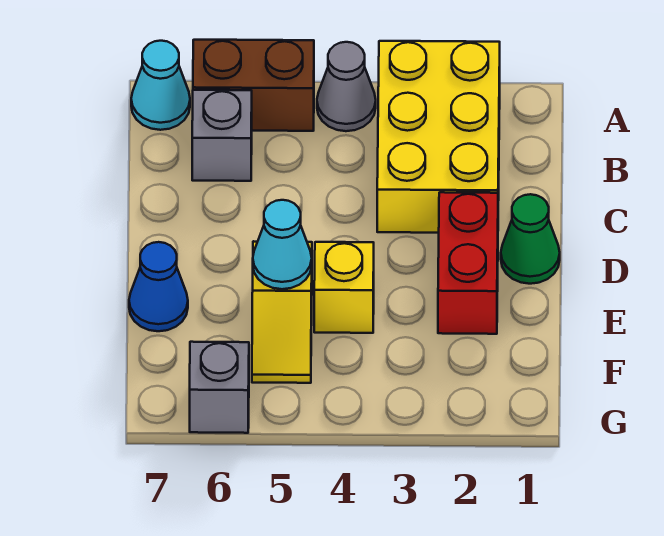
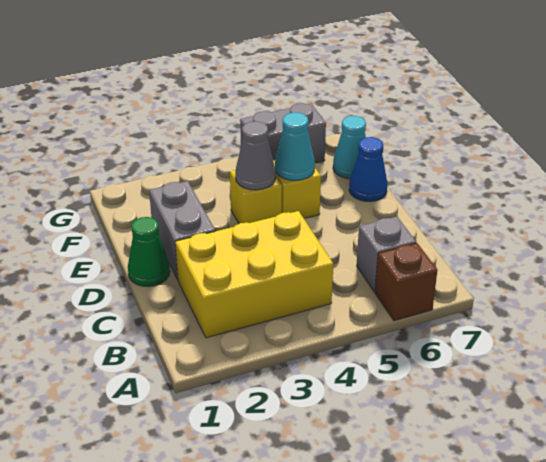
yellow 2x3 brick [377,41,500,233] -> yellow 2x3 brick turned to [175,211,333,338]
grey 1x1 cone [317,42,376,131] -> grey 1x1 cone moved to [235,121,276,190]
brown 1x2 brick [193,40,314,131] -> brown 1x1 brick [375,243,437,321]
cyan 1x1 cone [131,41,190,130] -> cyan 1x1 cone moved to [333,116,366,179]
red 1x2 brick [438,192,498,334] -> grey 1x2 brick [149,181,215,280]
grey 1x1 brick [190,342,249,433] -> grey 1x2 brick [240,103,326,163]

